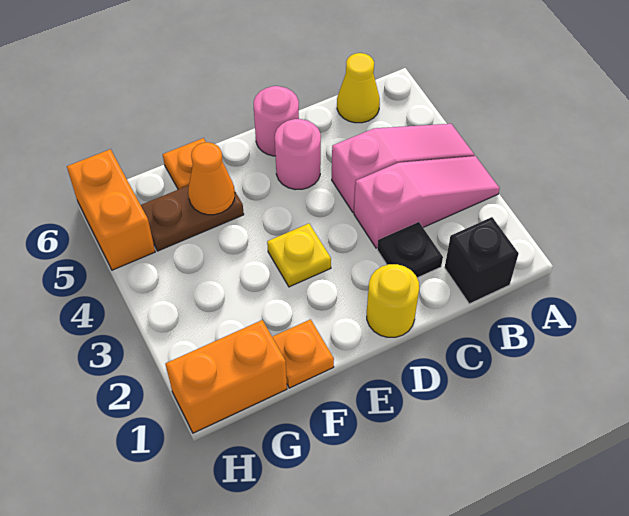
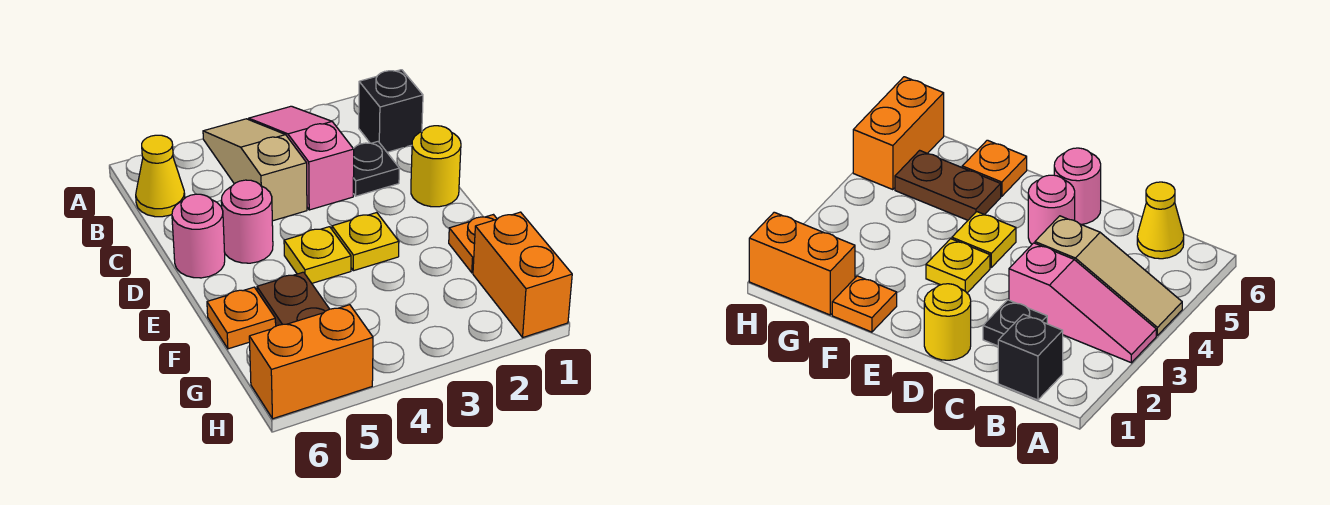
pink 1x3 slope [332,124,474,212] -> tan 1x3 slope [203,119,307,221]
none -> yellow 1x1 plate [284,227,351,283]
orange 1x1 cone [188,142,235,215] -> none

